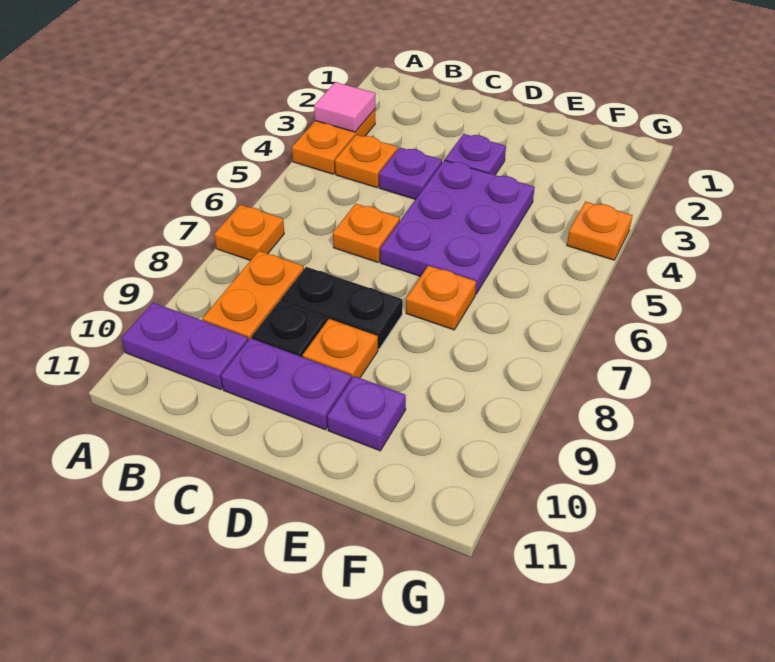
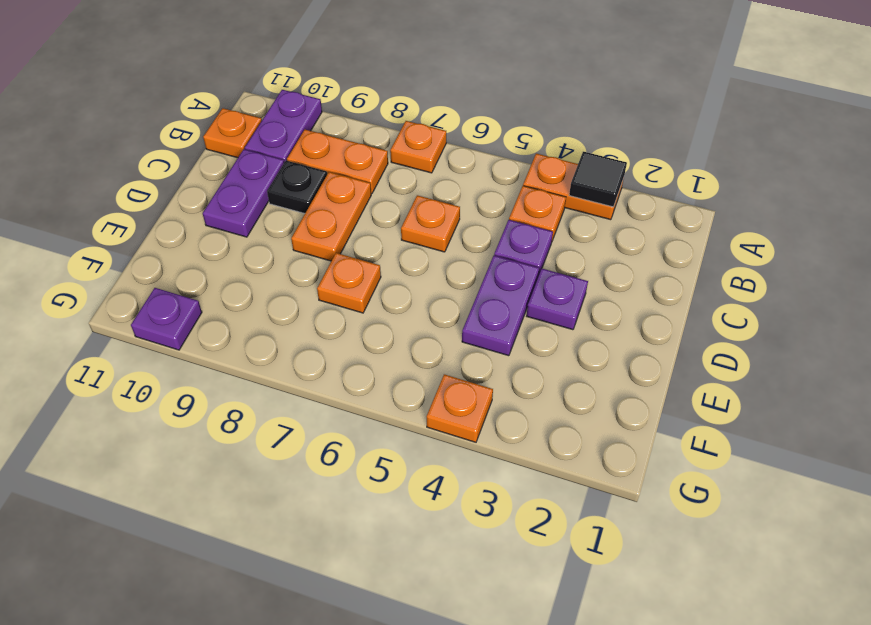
pink 1x1 tile [314,82,375,132] -> black 1x1 tile [569,152,627,207]
black 1x2 plate [281,267,403,349] -> orange 1x2 plate [291,172,371,261]
purple 2x3 plate [380,160,535,295] -> purple 1x2 plate [462,255,539,356]
orange 1x1 plate [303,319,378,378] -> orange 1x1 plate moved to [203,108,262,158]
purple 1x1 plate [327,376,406,451] -> purple 1x1 plate moved to [131,288,202,350]

